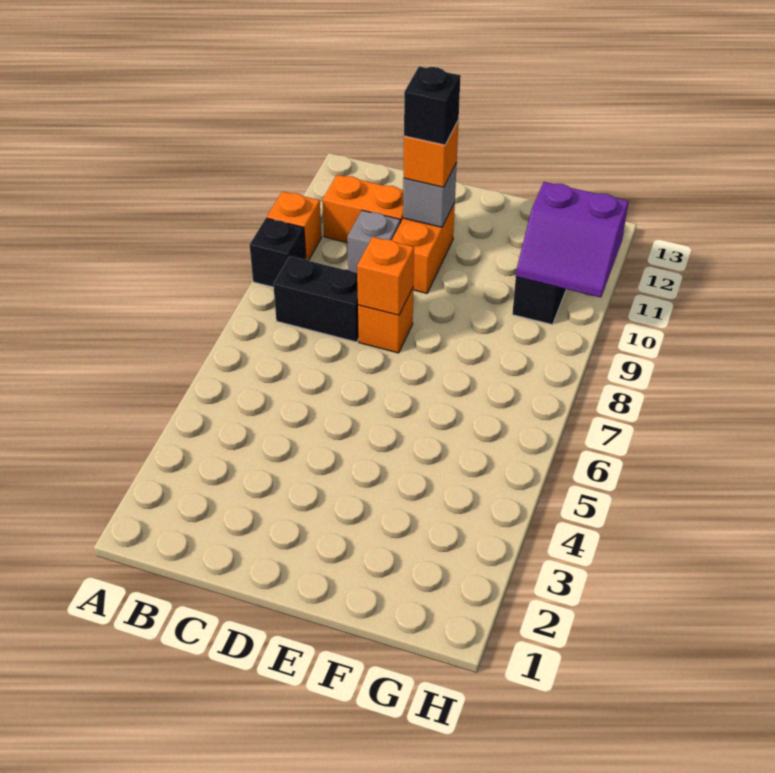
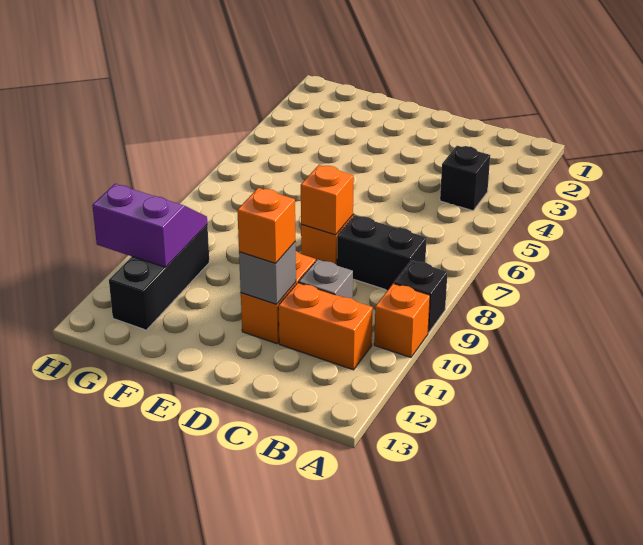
black 1x1 brick [404,66,461,145] -> black 1x1 brick moved to [440,146,490,211]

